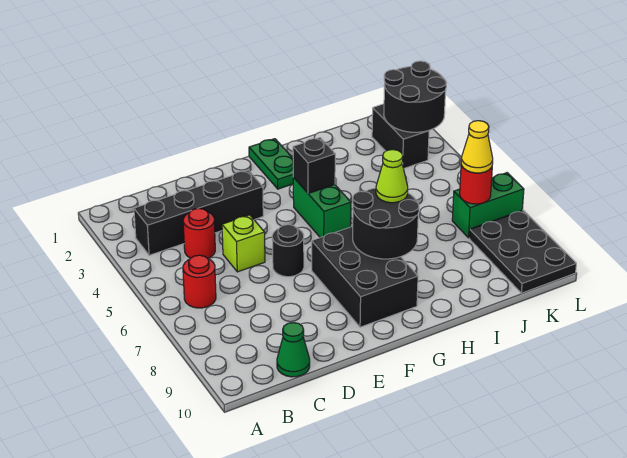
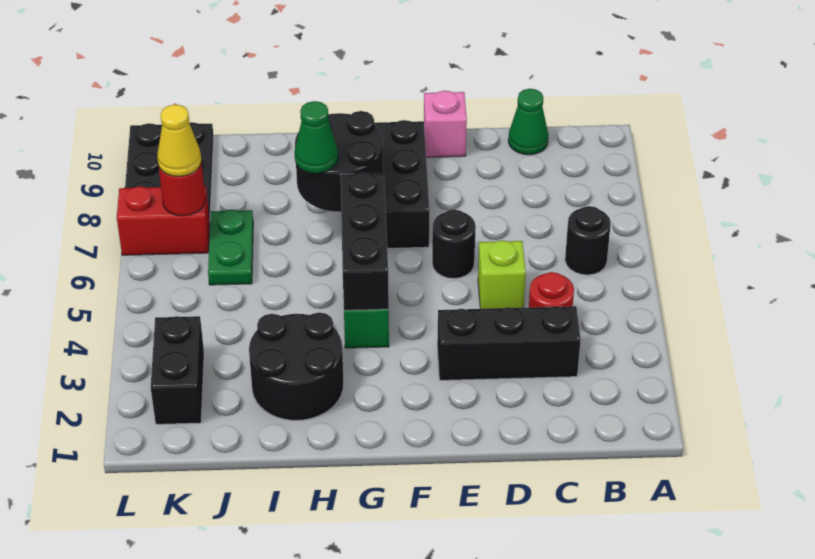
black 1x4 brick [134,170,263,255] -> black 1x3 brick [437,306,581,380]
red 1x1 round brick [183,255,216,308] -> black 1x1 round brick [565,206,611,275]
none -> pink 1x1 brick [424,91,467,157]
green 1x2 plate [249,139,293,189] -> green 1x2 plate moved to [208,210,253,285]
black 1x1 brick [293,138,335,193] -> black 1x3 brick [341,172,389,310]
lime 1x1 cone [376,150,408,203] -> green 1x1 cone [294,101,338,173]
black 2x2 round brick [384,61,446,132] -> black 2x2 round brick moved to [249,313,344,420]
green 1x2 brick [452,173,524,238] -> red 1x2 brick [117,186,210,255]

